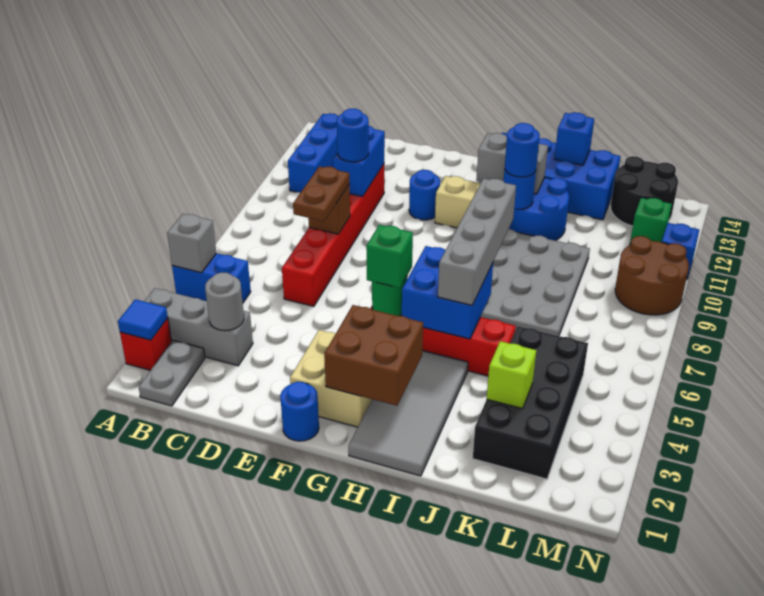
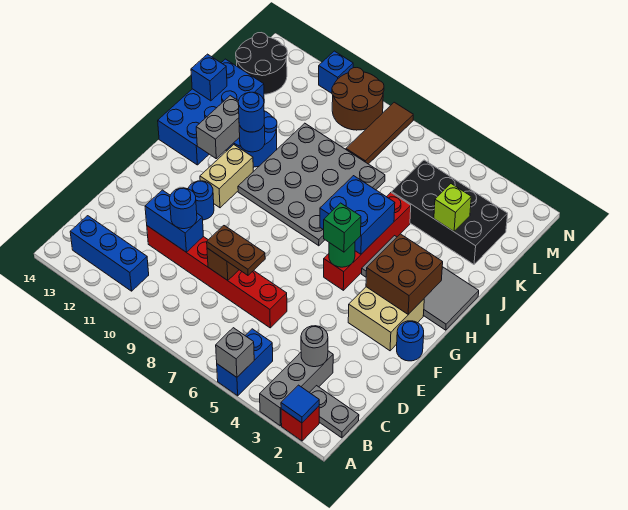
grey 1x4 brick [438,178,516,305] -> none
none -> brown 1x3 tile [346,102,413,164]
green 1x1 brick [630,197,672,245] -> none

